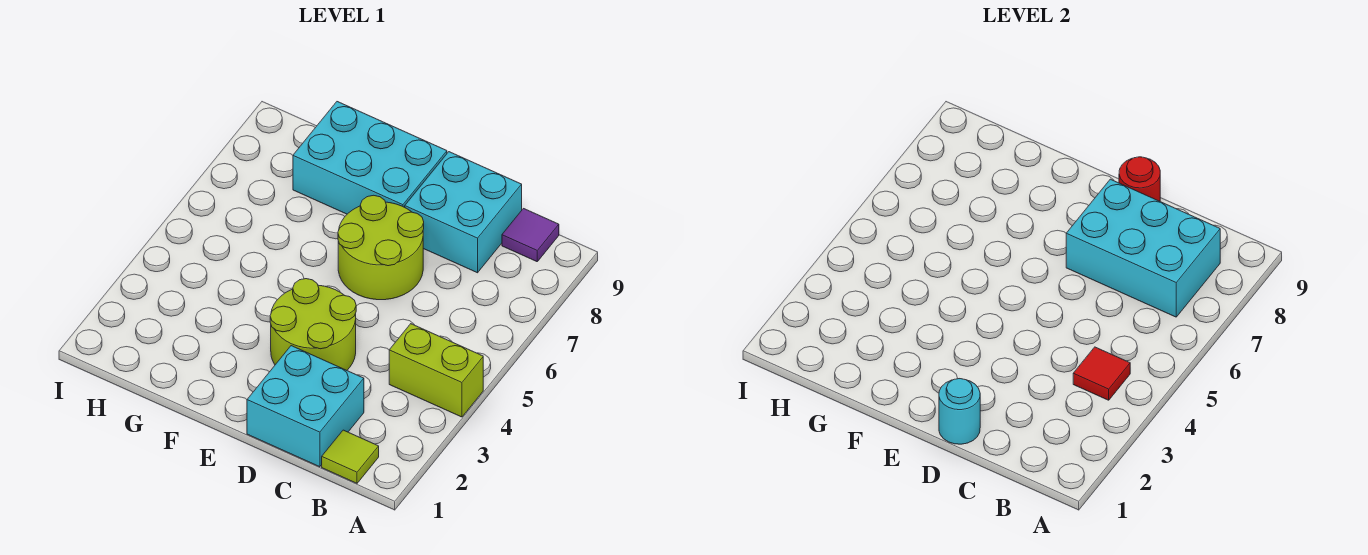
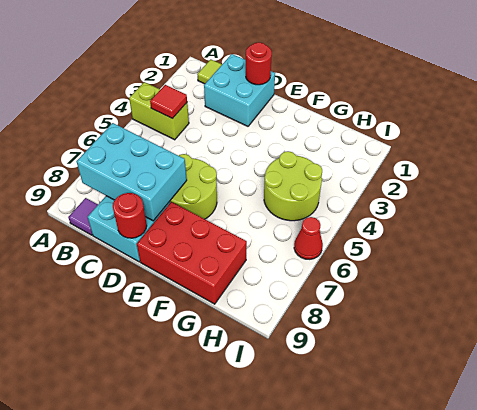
cyan 1x1 round brick [939,379,980,444] -> red 1x1 round brick [246,42,272,85]
lime 2x2 round brick [270,279,356,370] -> lime 2x2 round brick moved to [264,151,322,221]
cyan 2x3 brick [293,102,447,214] -> red 2x3 brick [137,202,247,304]
none -> red 1x1 cone [294,217,323,259]

